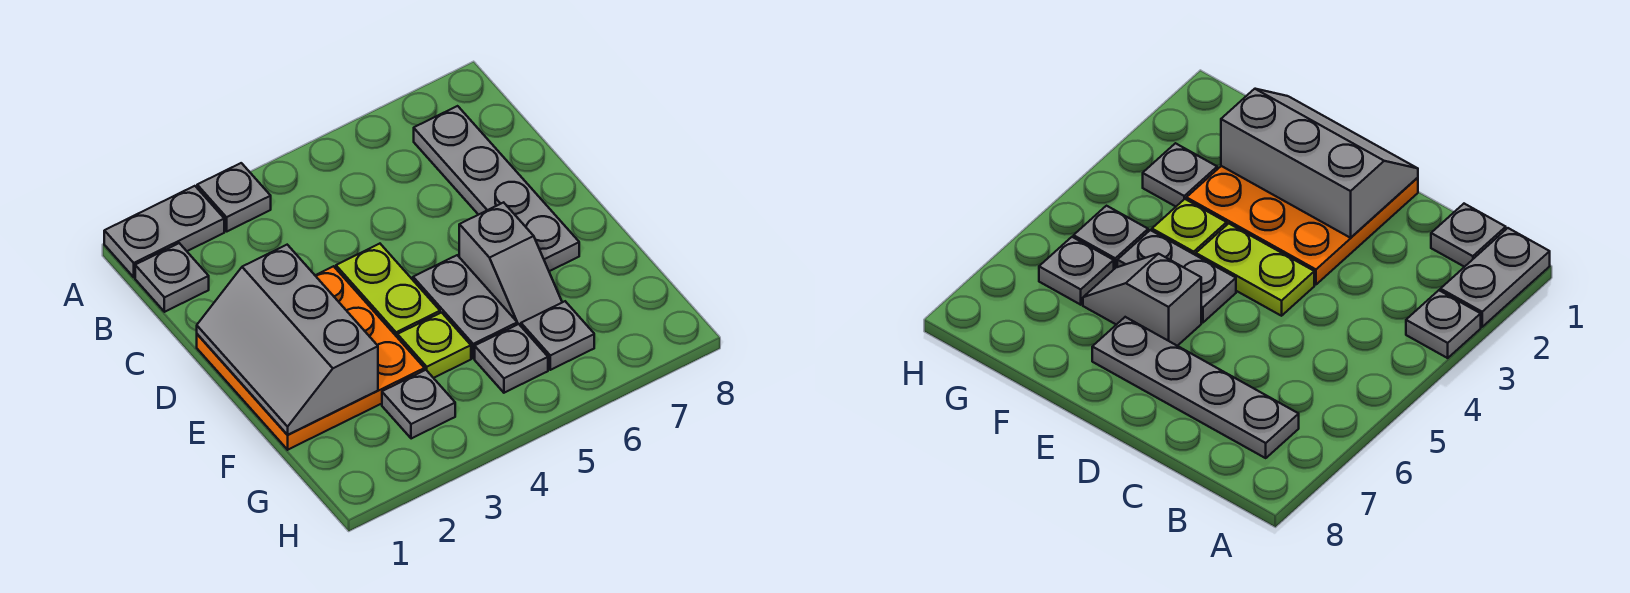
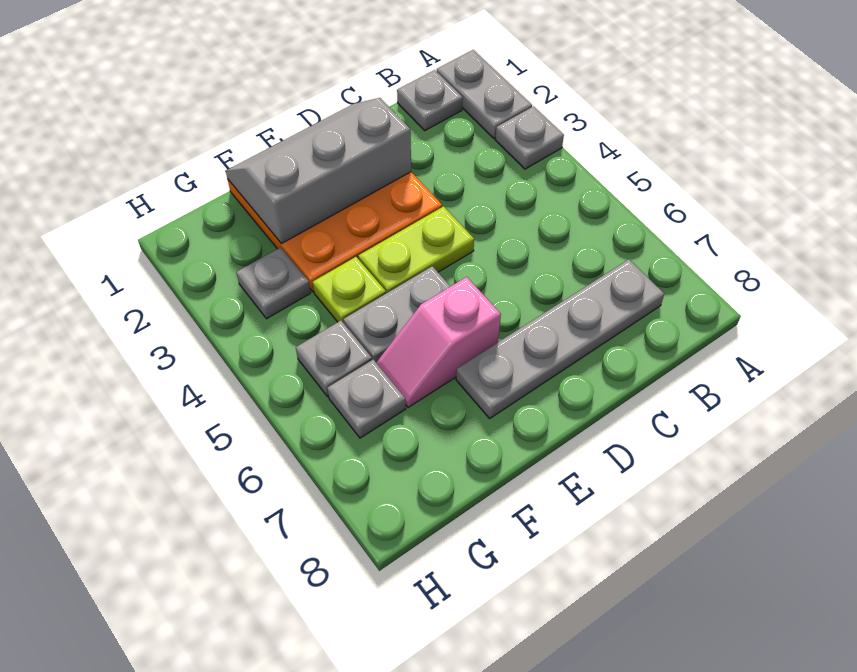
grey 1x2 slope [459,202,562,326] -> pink 1x2 slope [376,277,501,407]

